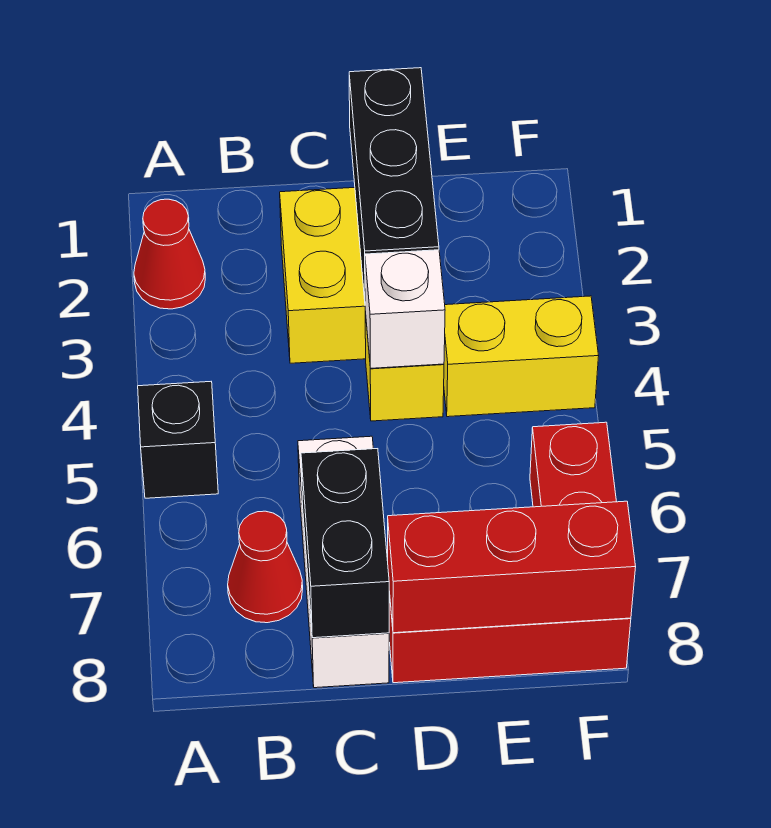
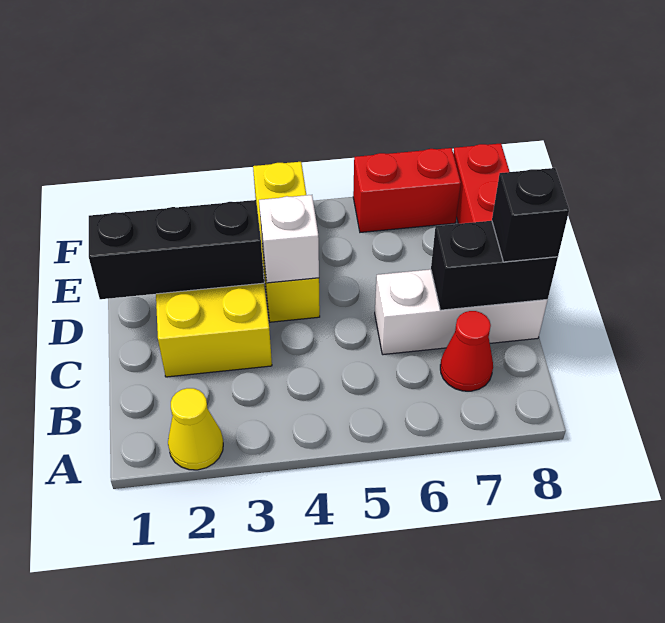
red 1x1 cone [134,199,205,309] -> yellow 1x1 cone [168,388,223,470]
black 1x1 brick [138,382,218,498] -> black 1x1 brick moved to [492,168,569,262]
red 1x3 brick [388,501,636,633] -> none

